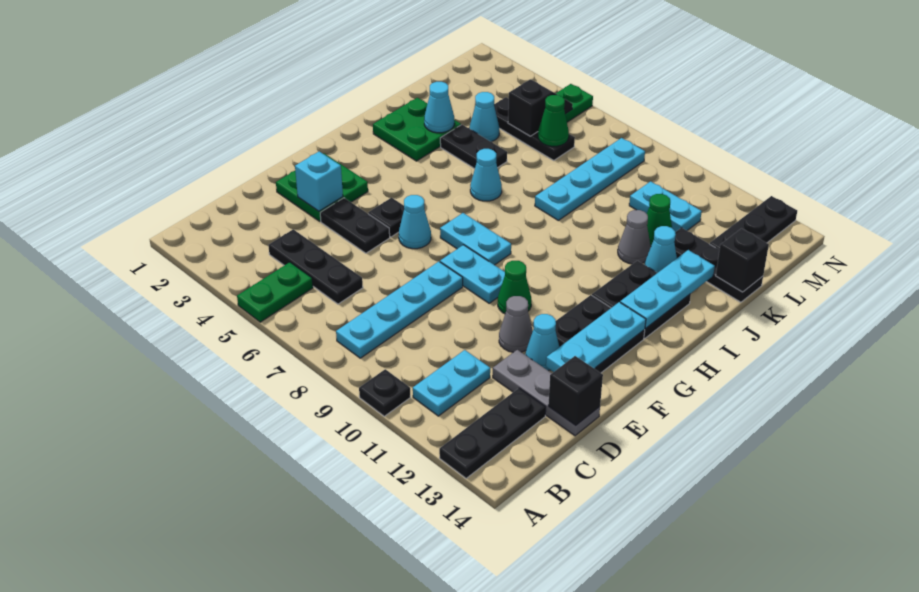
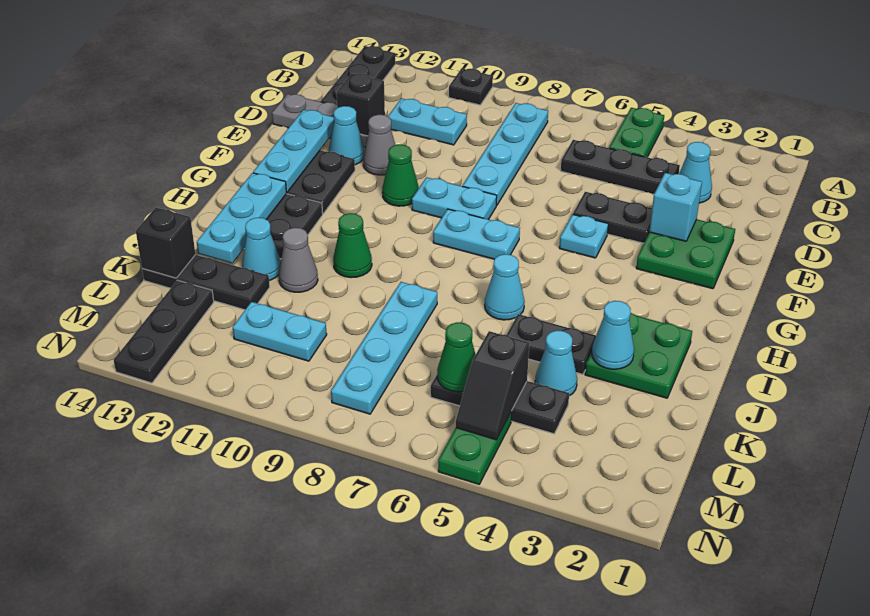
cyan 1x2 plate [413,350,490,416] -> cyan 1x2 plate turned to [388,98,467,145]
black 1x1 brick [548,356,603,425] -> black 1x1 brick moved to [337,73,385,136]
black 1x1 plate [368,198,404,237] -> cyan 1x1 plate [559,215,608,258]
cyan 1x1 cone [399,195,431,249] -> cyan 1x1 cone moved to [679,142,712,203]
green 1x1 cone [647,194,672,246] -> green 1x1 cone moved to [333,213,372,278]

